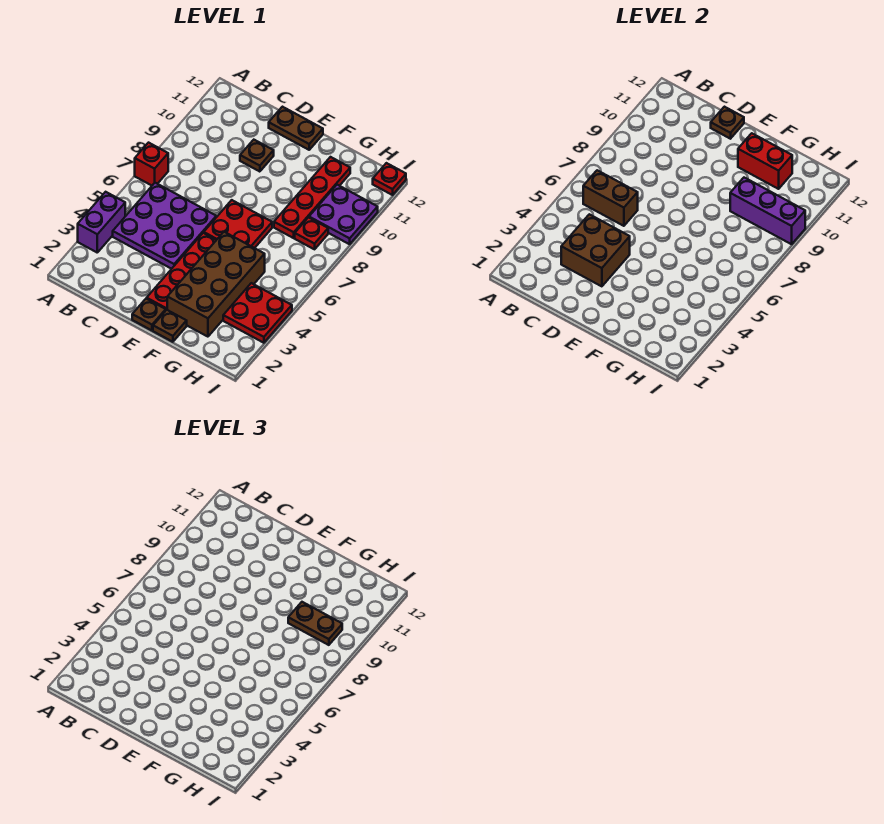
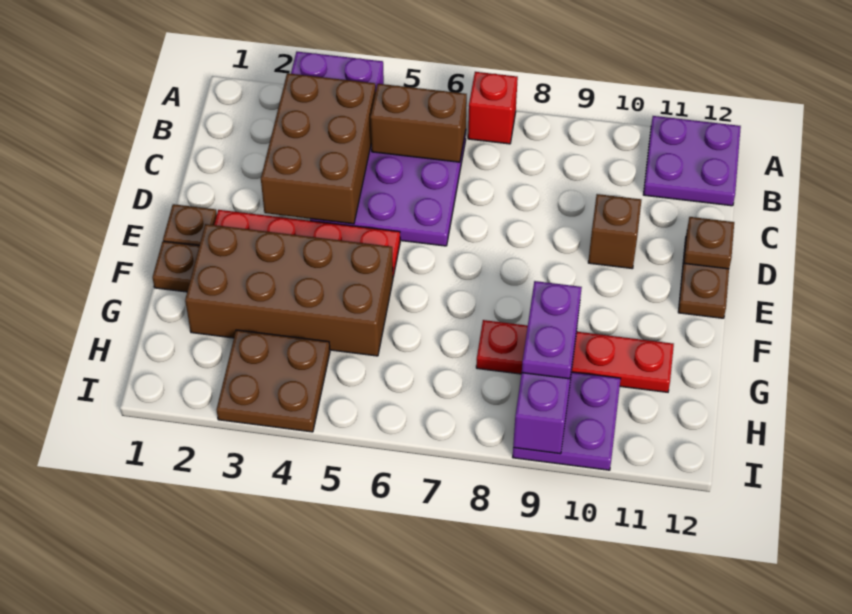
none -> purple 2x2 plate [643,116,741,206]
brown 1x2 brick [583,170,638,226] -> brown 1x2 brick turned to [370,84,467,162]
brown 2x2 brick [561,214,630,286] -> brown 2x3 brick [261,73,376,224]
brown 1x1 plate [240,140,274,172] -> brown 1x1 brick [588,194,641,269]
red 2x2 plate [204,200,272,248] -> none
red 1x2 brick [738,133,792,189] -> none
brown 1x2 plate [288,602,342,645] -> purple 1x2 plate [522,281,582,379]
red 2x2 plate [223,283,292,343] -> brown 2x2 plate [217,330,330,432]
red 1x1 plate [295,218,328,249] -> none
red 1x1 plate [373,163,406,195] -> none

